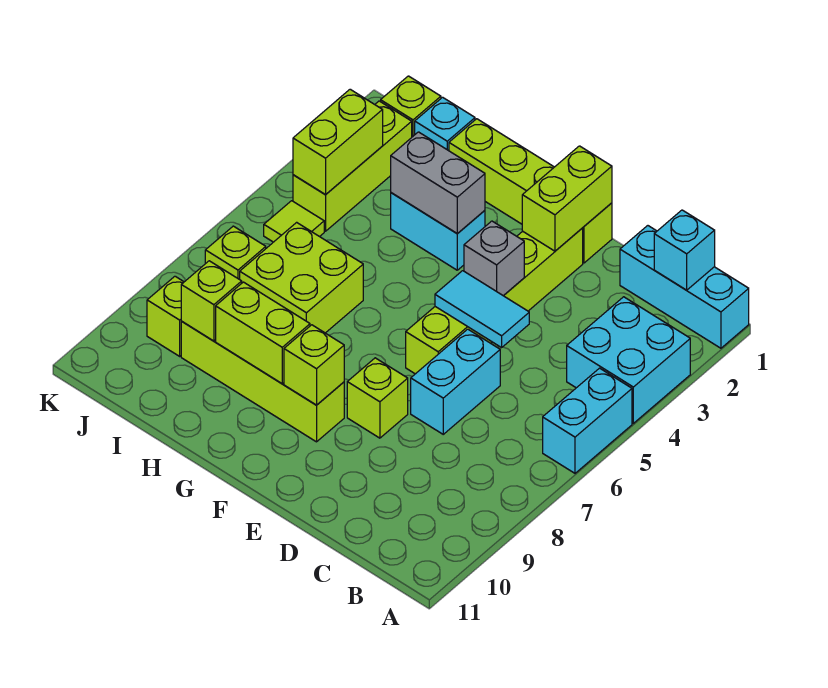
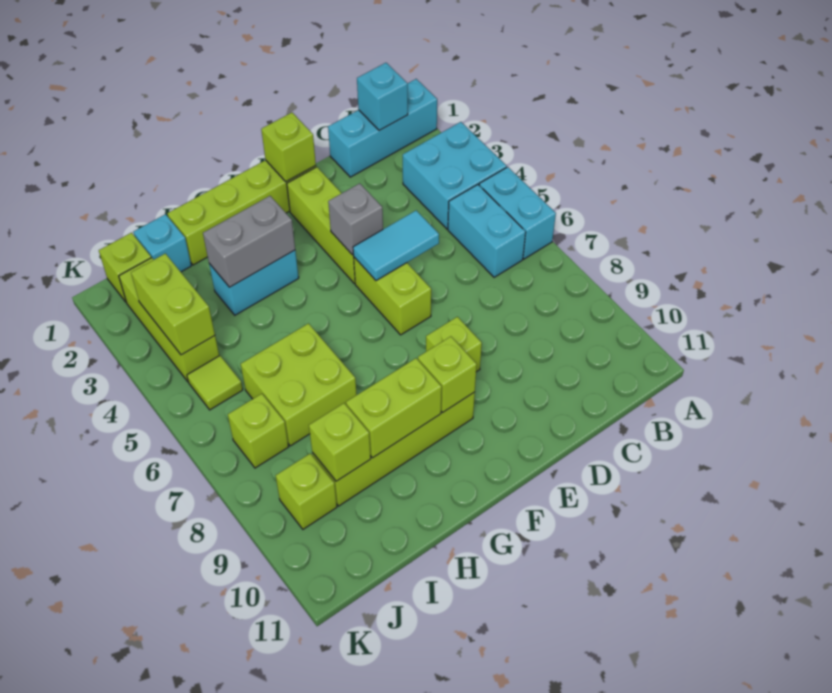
cyan 1x2 brick [411,329,500,434] -> cyan 1x2 brick moved to [448,185,526,277]
lime 1x2 brick [522,146,612,251] -> lime 1x1 brick [261,113,316,182]

